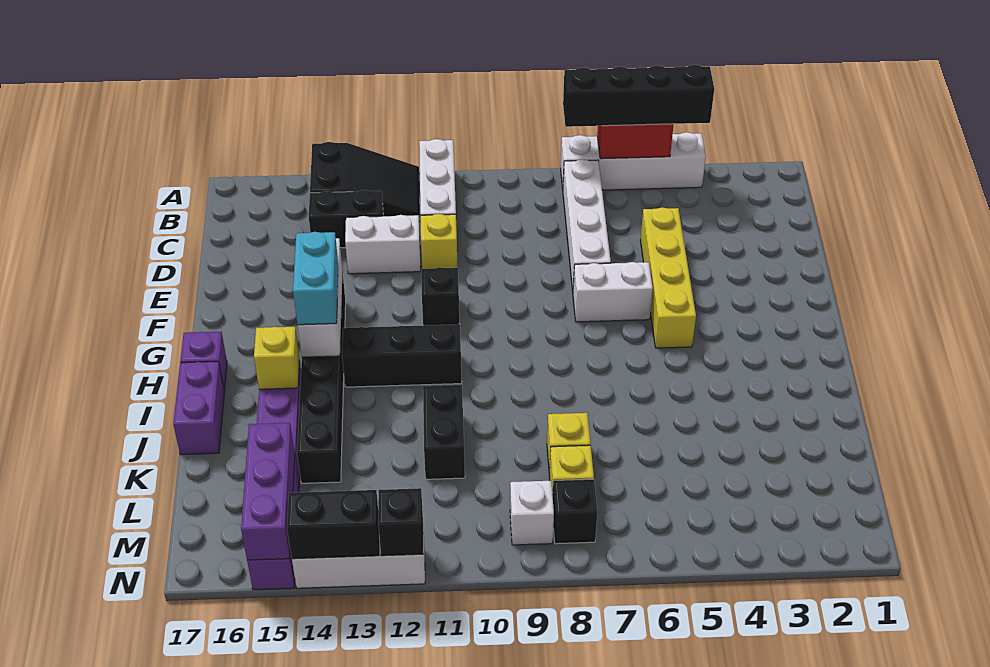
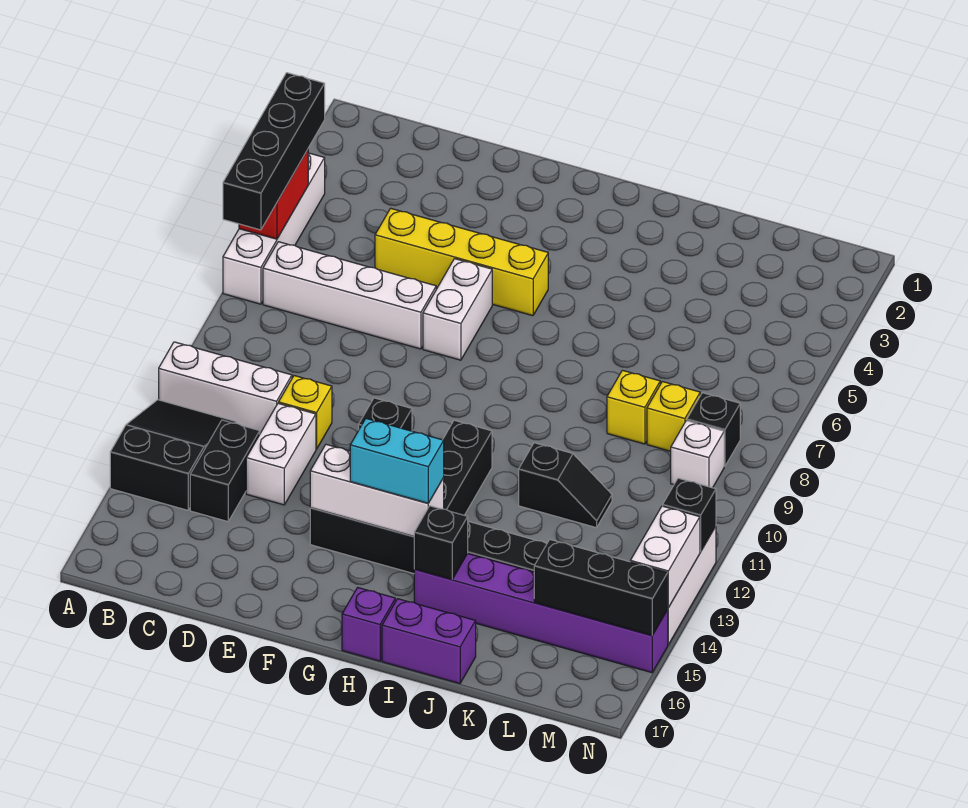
yellow 1x1 brick [254,327,300,389] -> black 1x1 brick [414,506,468,580]
black 1x2 brick [423,385,465,479] -> black 1x2 slope [519,443,612,528]
purple 1x3 brick [241,423,295,560] -> black 1x3 brick [534,540,668,636]
black 1x2 brick [287,490,379,559] -> white 1x2 brick [630,506,700,608]

